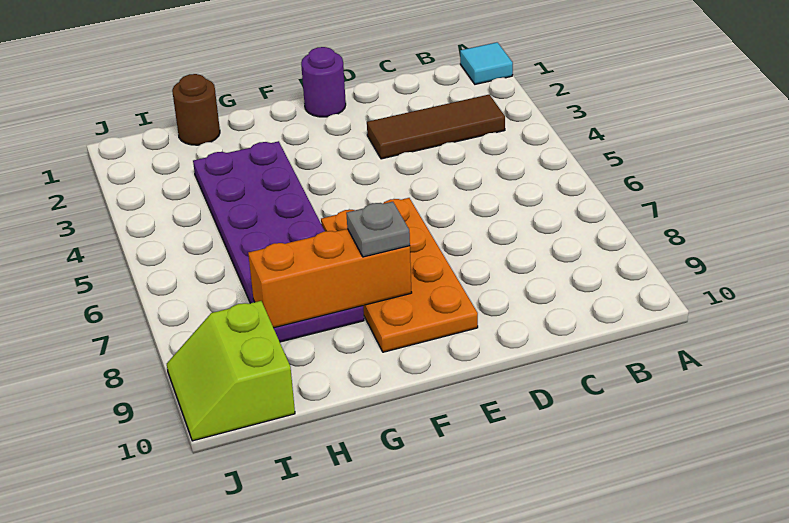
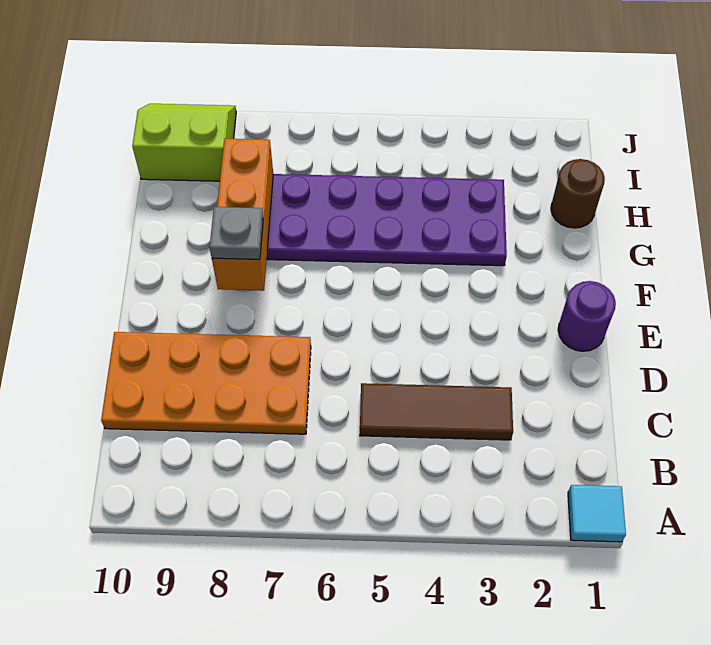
brown 1x3 tile [367,95,505,159] -> brown 1x3 tile turned to [360,383,513,440]
orange 2x4 plate [321,198,478,352] -> orange 2x4 plate moved to [101,332,311,434]

